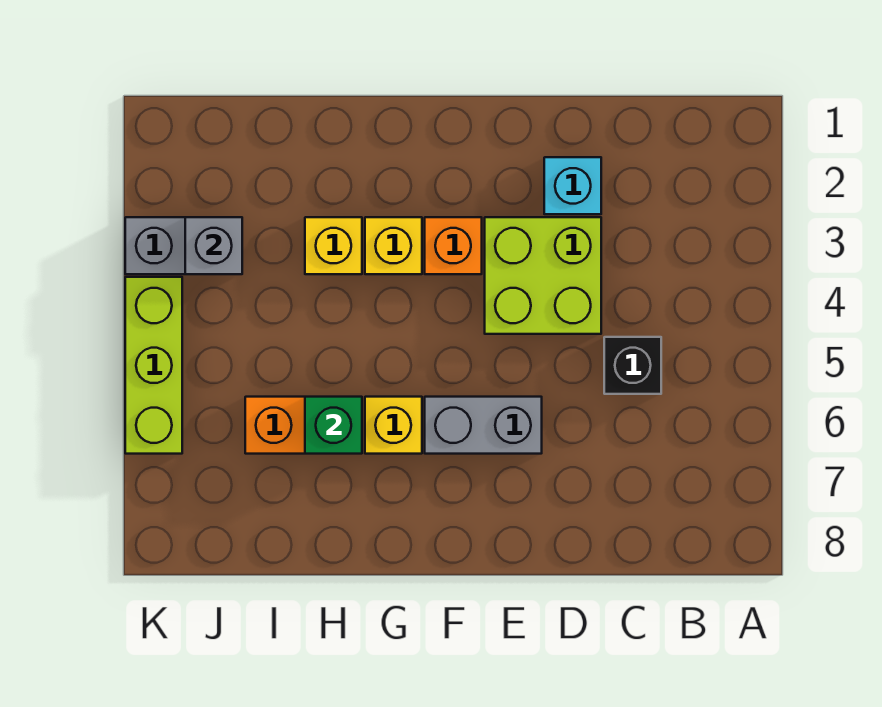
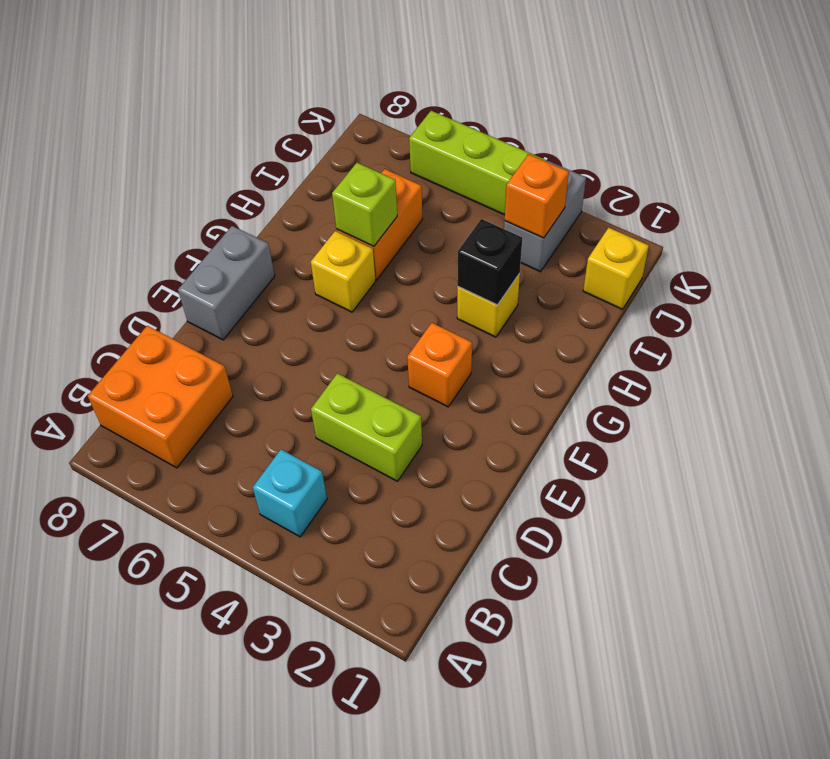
none -> orange 2x2 brick [88,326,233,468]
black 1x1 brick [604,337,661,394] -> black 1x1 brick moved to [457,219,522,305]
cyan 1x1 brick [544,157,601,214] -> cyan 1x1 brick moved to [253,450,327,537]
lime 2x2 brick [485,217,601,334] -> lime 1x2 brick [311,373,422,481]
grey 1x2 brick [425,397,542,454] -> grey 1x2 brick moved to [178,226,275,340]
yellow 1x1 brick [365,217,422,274] -> yellow 1x1 brick moved to [583,228,649,309]
green 1x1 brick [305,397,362,454] -> lime 1x1 brick [332,163,397,247]
grey 1x1 brick [185,217,242,274] -> orange 1x1 brick [505,154,569,238]

